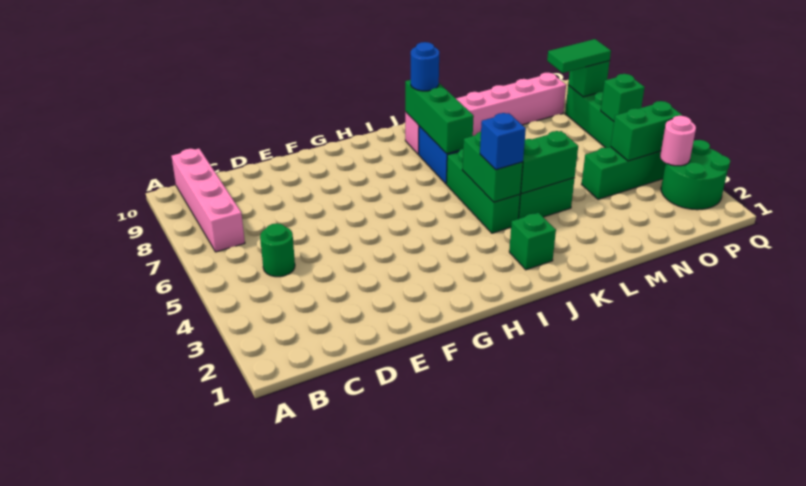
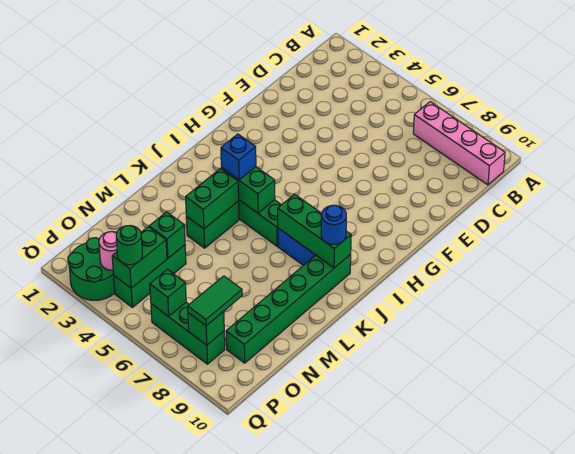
green 1x1 round brick [260,223,295,277] -> green 1x1 round brick moved to [116,226,142,265]
green 1x1 brick [509,213,556,270] -> green 1x1 brick moved to [149,212,185,258]
pink 1x6 brick [405,73,566,154] -> green 1x6 brick [226,254,351,363]

